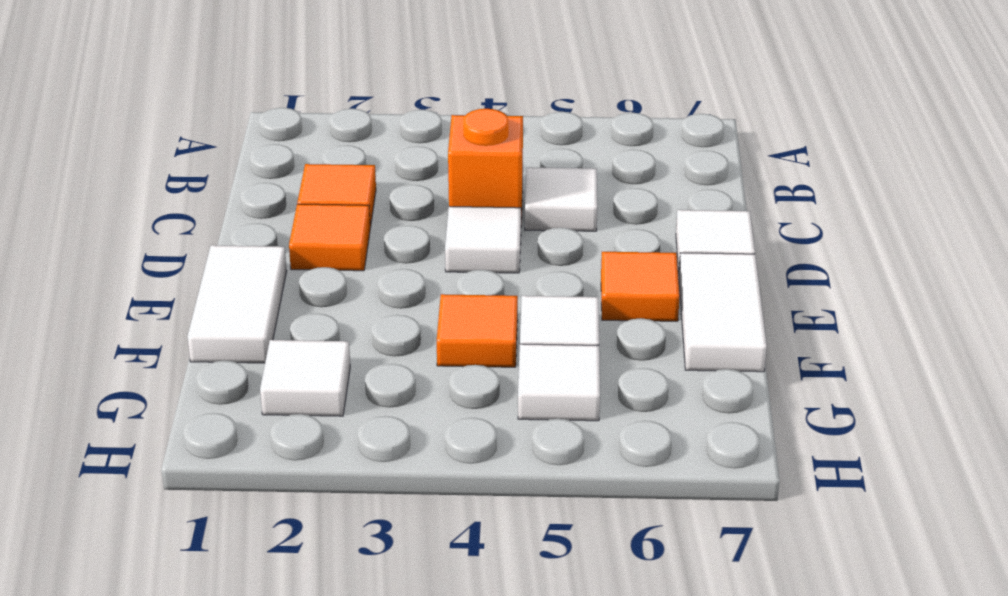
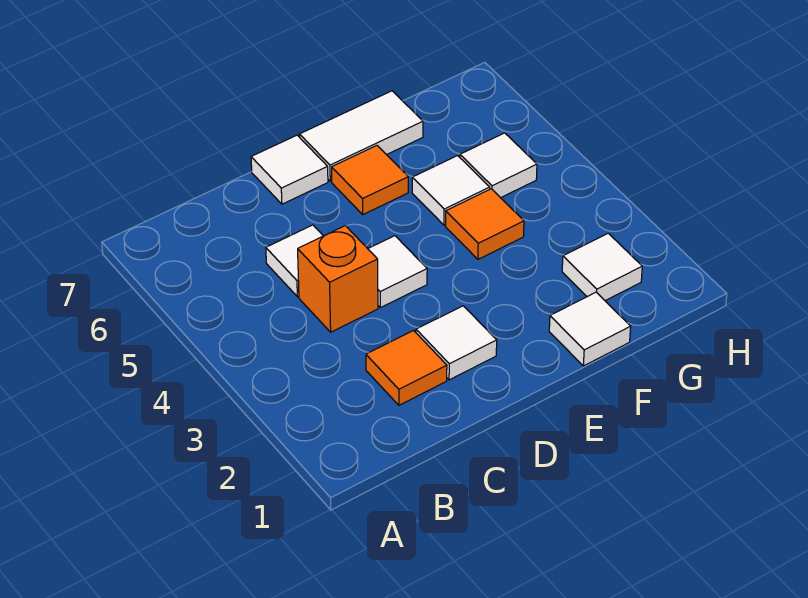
orange 1x1 tile [289,204,370,271] -> white 1x1 tile [416,306,497,380]
white 1x2 tile [187,245,287,363] -> white 1x1 tile [549,292,631,366]

